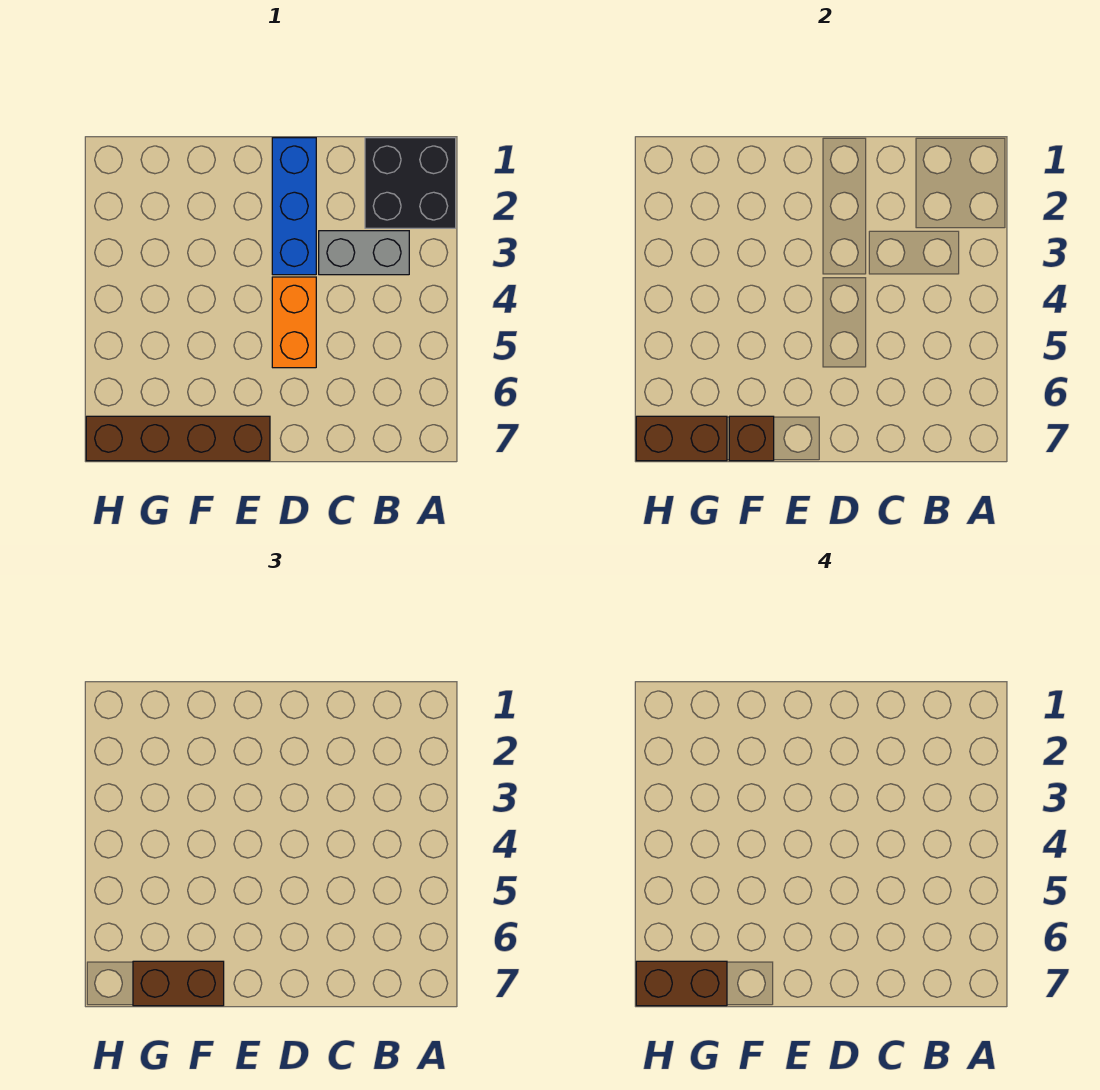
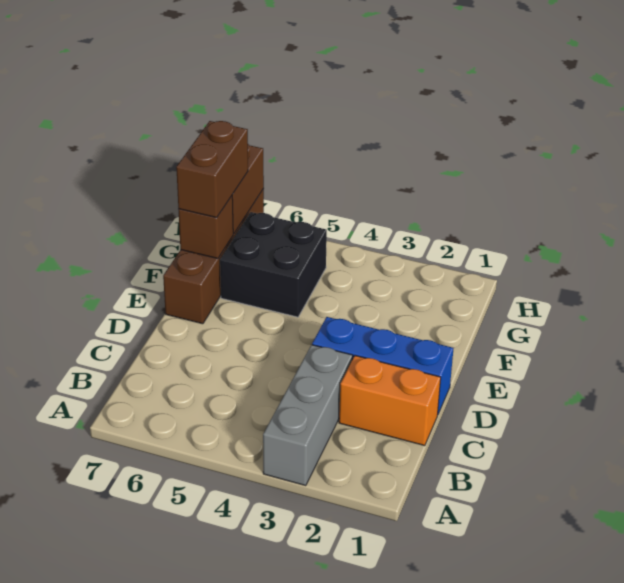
black 2x2 brick [365,138,456,228] -> black 2x2 brick moved to [220,212,327,317]
grey 1x2 brick [319,231,409,275] -> grey 1x3 brick [263,345,353,486]
orange 1x2 brick [272,277,316,368] -> orange 1x2 brick moved to [339,356,441,446]
brown 1x2 brick [636,961,727,1006] -> none

